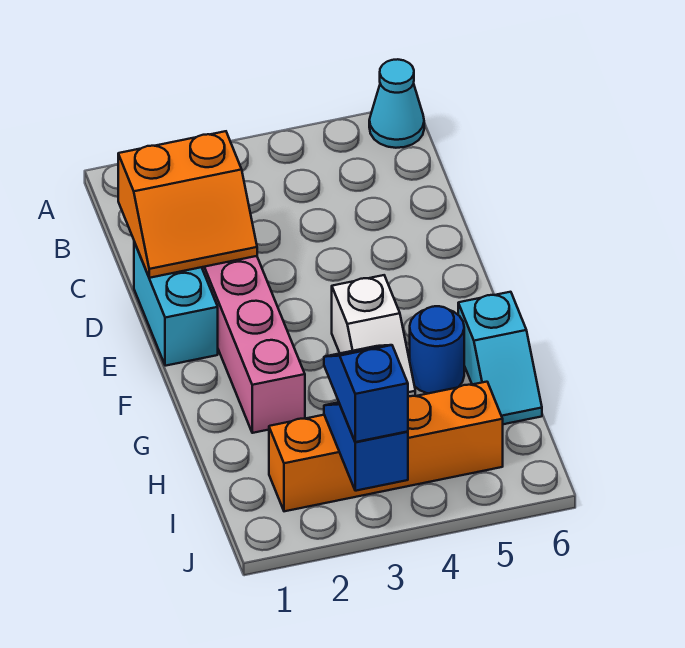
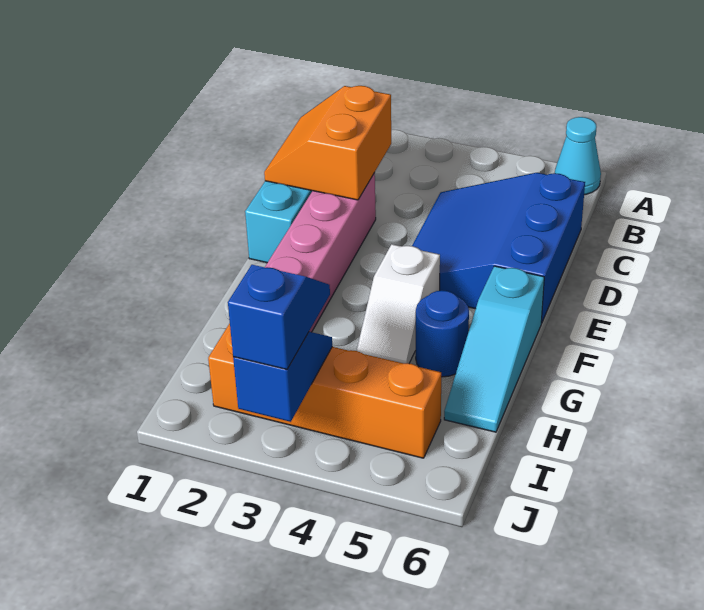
orange 2x2 slope [118,131,257,278] -> orange 2x2 slope turned to [264,86,391,200]
none -> blue 3x3 slope [412,173,585,323]
cyan 1x2 slope [458,292,542,424] -> cyan 1x3 slope [444,266,544,432]

